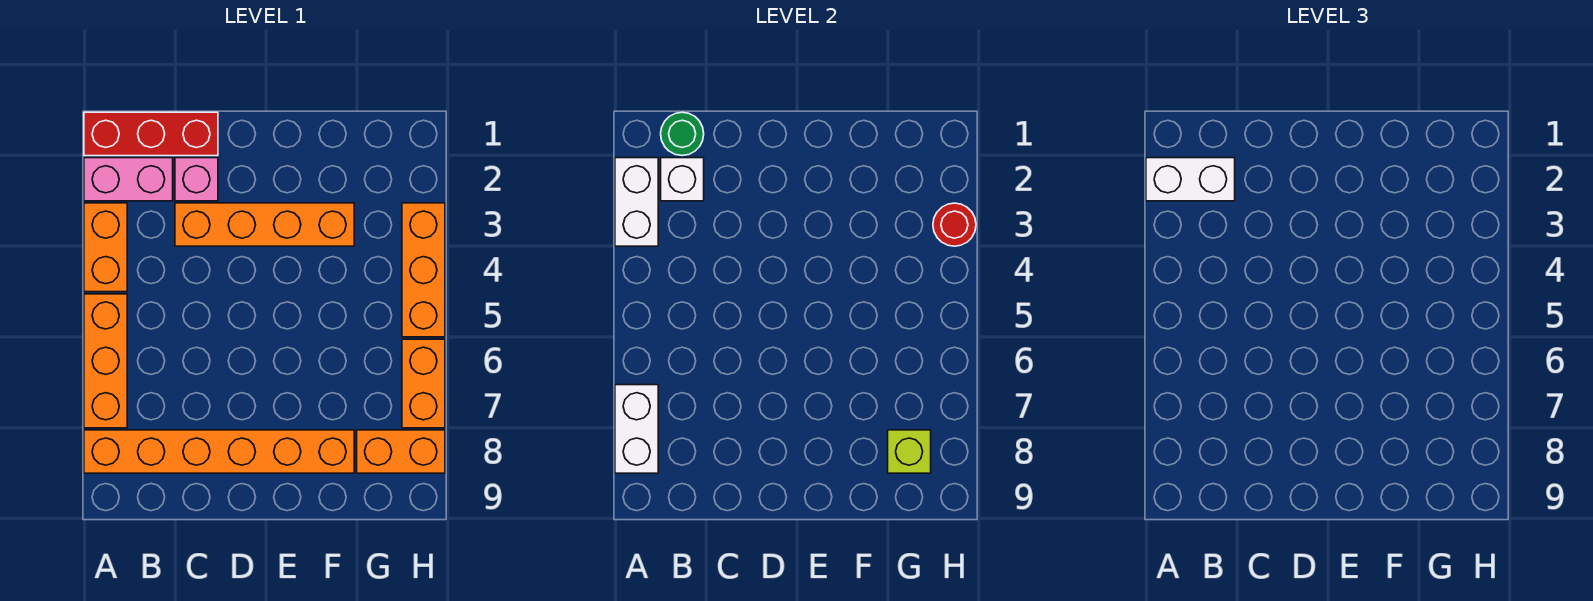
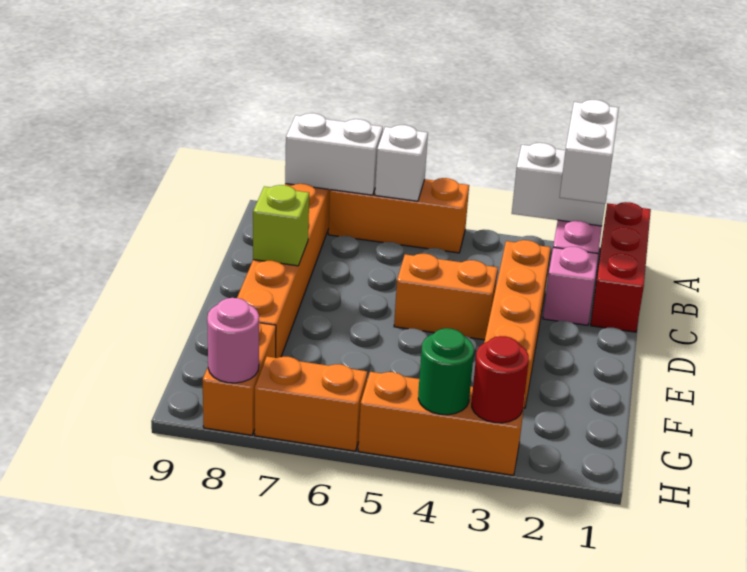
orange 1x2 brick [84,203,127,292] -> orange 1x2 brick moved to [394,254,498,340]
green 1x1 round brick [661,112,704,156] -> green 1x1 round brick moved to [418,328,474,415]
white 1x1 brick [661,158,704,201] -> white 1x1 brick moved to [375,125,428,201]
lime 1x1 brick [888,430,931,473] -> lime 1x1 brick moved to [253,185,309,266]
none -> pink 1x1 round brick [207,298,259,383]

